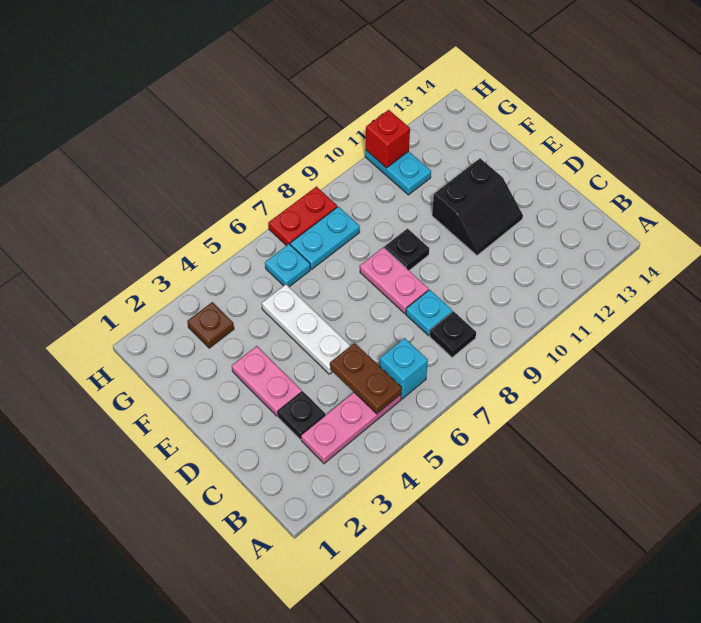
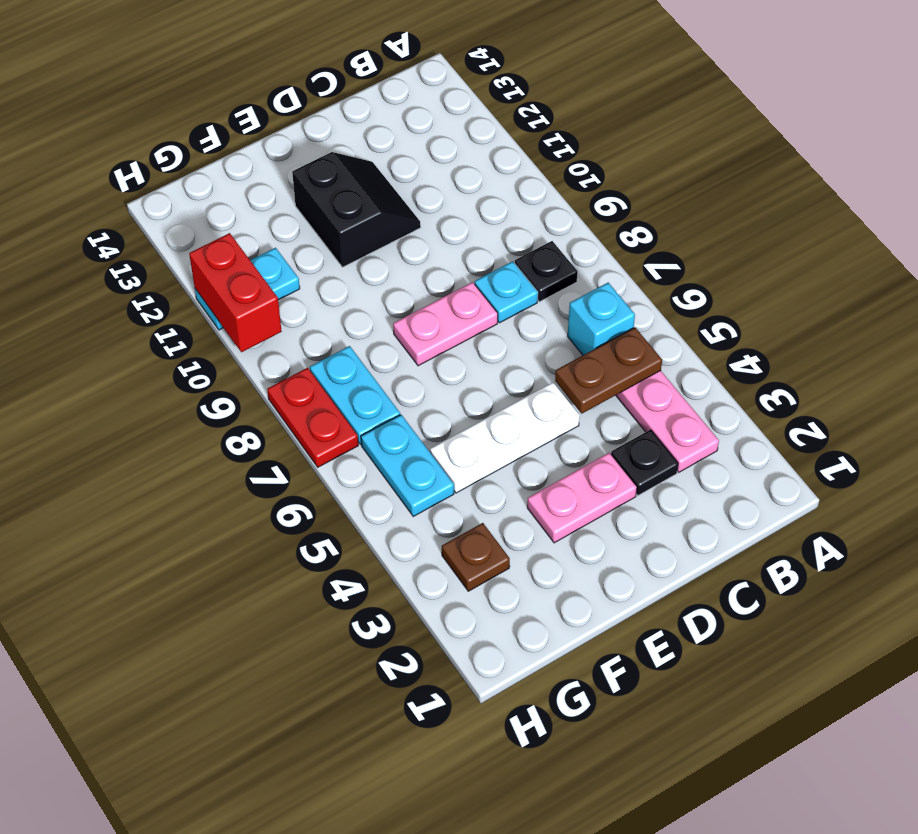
black 1x1 plate [384,229,429,270] -> none
cyan 1x1 plate [265,244,310,287] -> cyan 1x2 plate [361,415,454,516]
red 1x1 brick [366,110,410,168] -> red 1x2 brick [189,233,282,352]

